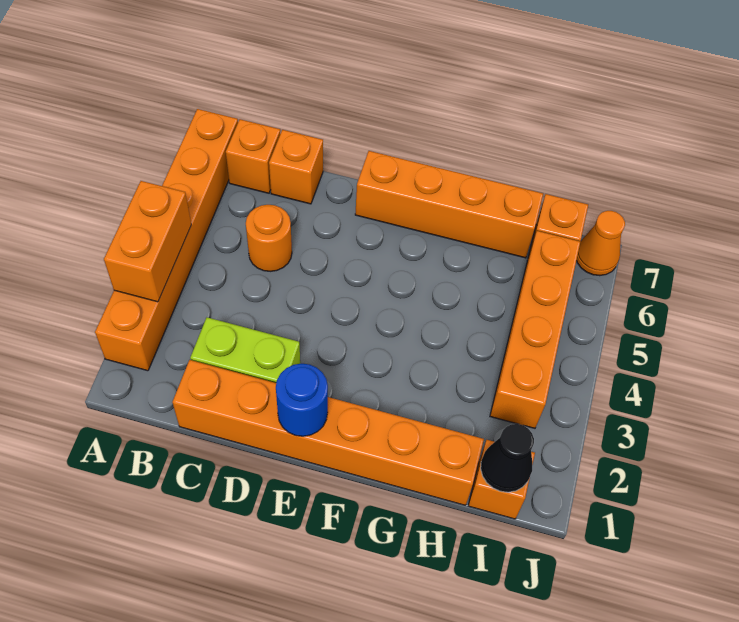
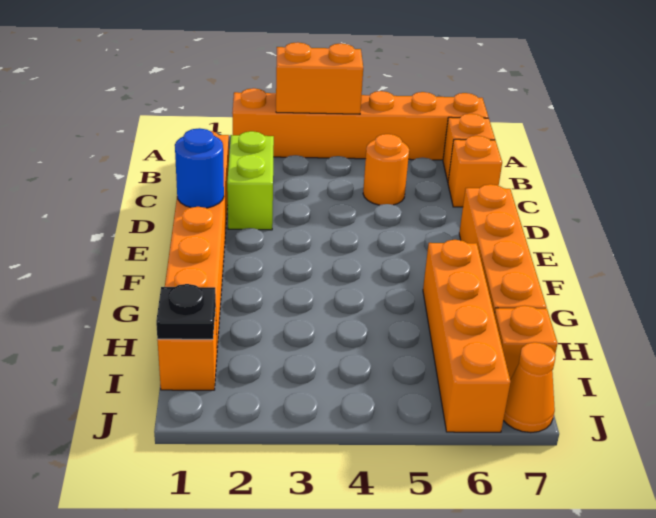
black 1x1 cone [481,424,534,492] -> black 1x1 plate [156,284,216,339]
orange 1x4 brick [490,231,580,428] -> orange 1x4 brick turned to [423,240,511,432]

